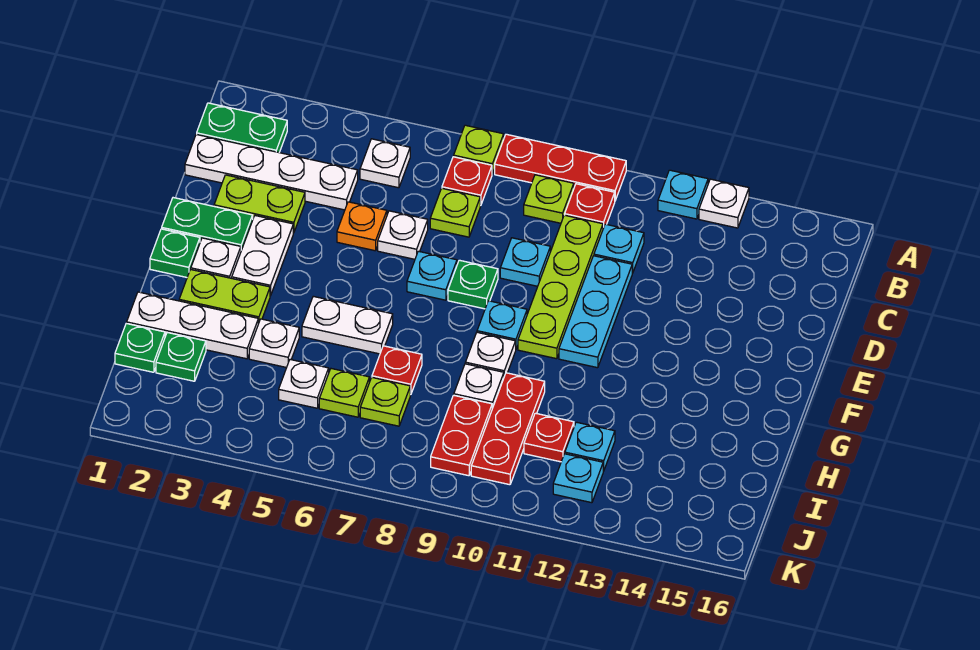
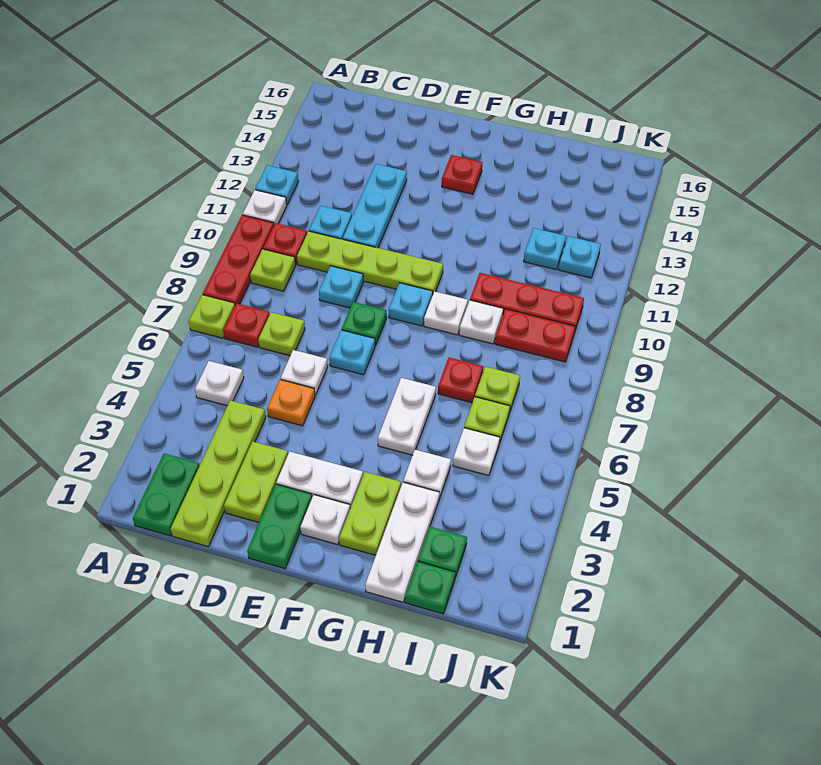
white 1x1 plate [699,179,749,228] -> white 1x1 plate moved to [243,190,287,224]
white 1x4 plate [185,134,358,210] -> lime 1x4 plate [171,400,266,547]
cyan 1x3 plate [559,256,632,368] -> cyan 1x3 plate turned to [343,164,407,248]
green 1x1 plate [150,229,200,277] -> none
red 1x1 plate [524,413,574,462] -> red 1x1 plate moved to [442,155,482,194]

